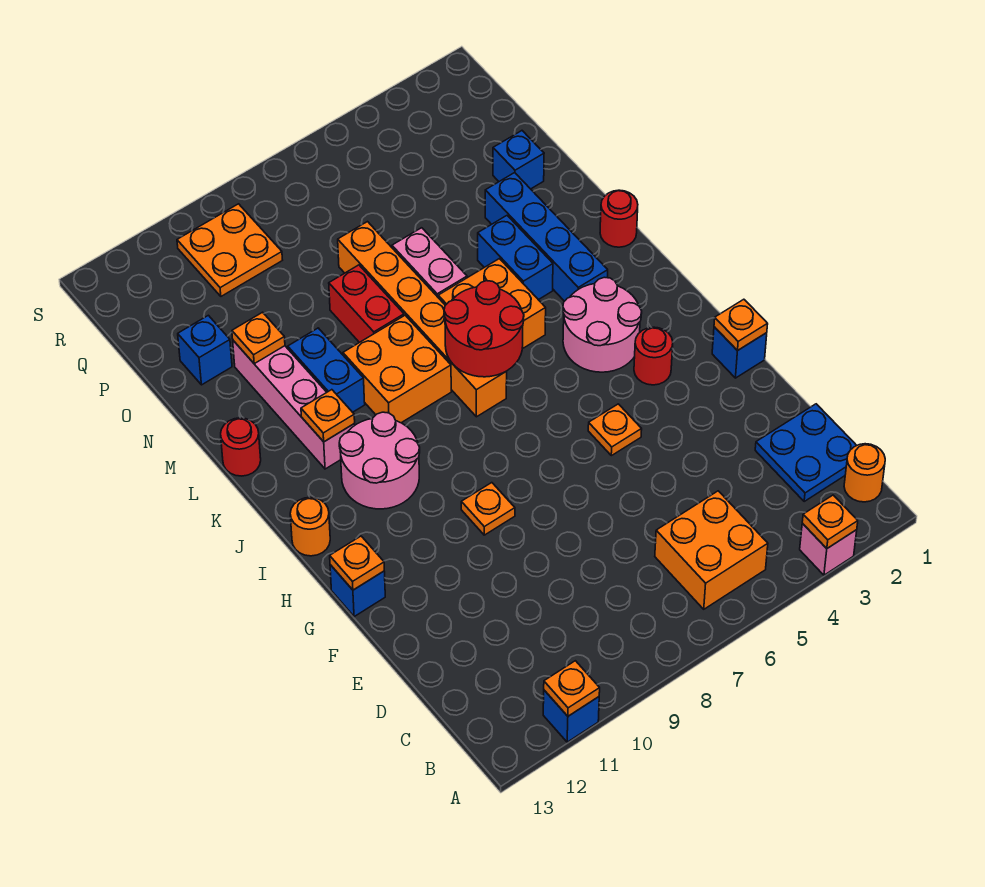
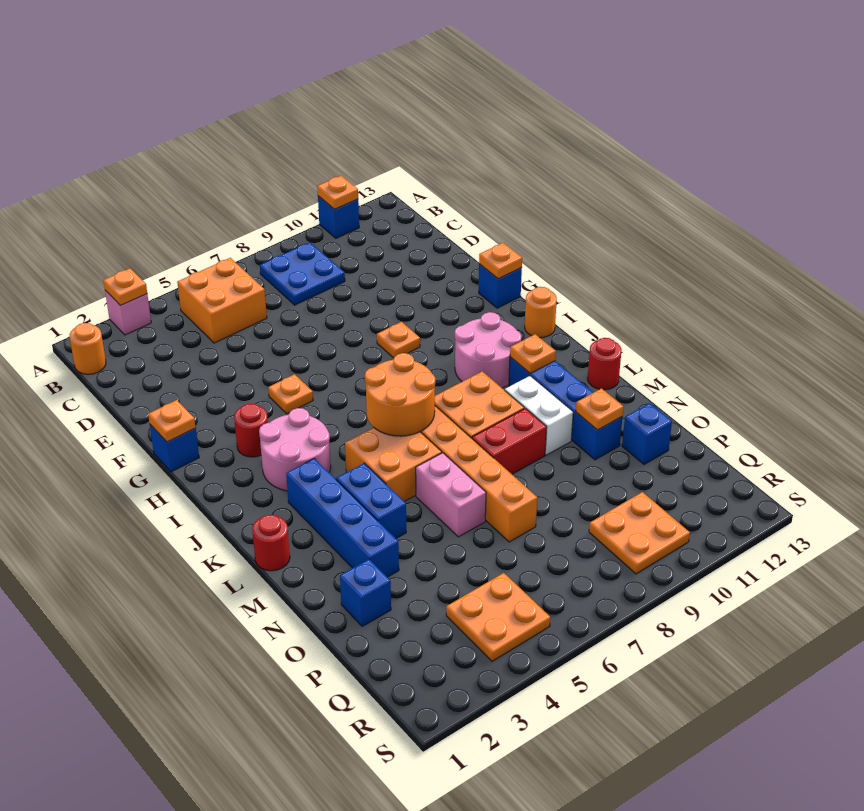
blue 2x2 plate [755,404,857,501] -> blue 2x2 plate moved to [260,242,345,305]
red 2x2 round brick [444,281,524,377] -> orange 2x2 round brick [365,353,435,436]
pink 1x4 brick [233,341,355,469] -> blue 1x4 brick [509,357,623,460]
blue 1x2 brick [288,328,365,412] -> white 1x2 brick [505,376,573,455]
red 1x2 brick [329,265,404,343] -> red 1x2 brick turned to [472,408,547,474]
none -> orange 2x2 plate [446,573,550,661]

